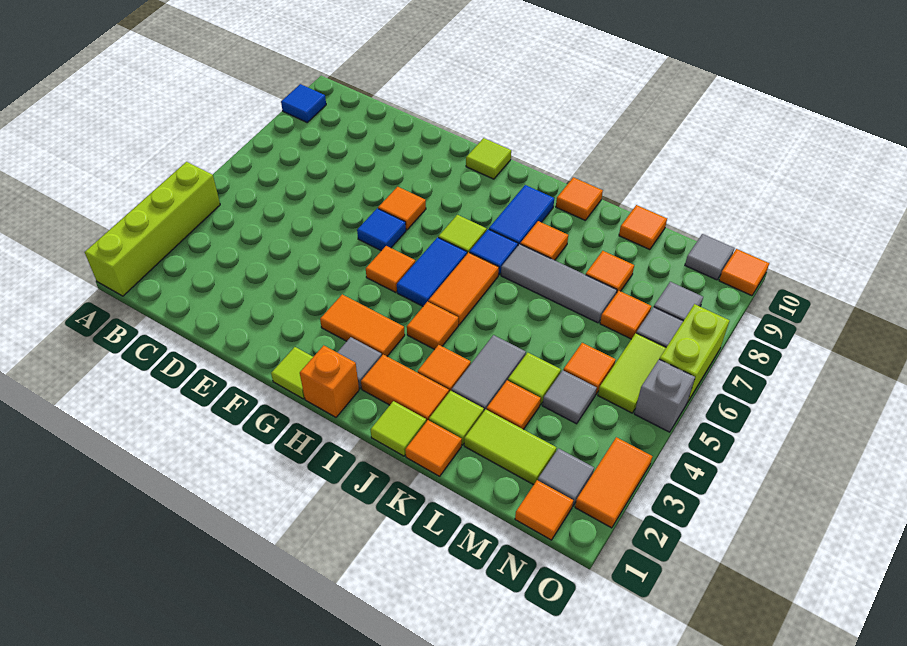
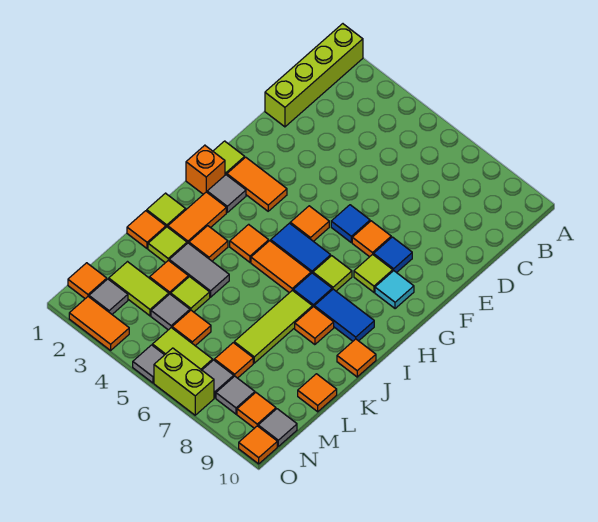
lime 1x4 brick [85,162,220,296] -> lime 1x4 brick turned to [265,24,363,127]
blue 1x1 tile [281,84,326,122] -> blue 1x1 tile moved to [374,237,412,273]
orange 1x2 tile [320,294,405,356] -> orange 1x2 tile turned to [227,157,287,211]
none -> cyan 1x1 tile [375,271,414,309]
lime 1x1 tile [466,138,511,179] -> lime 1x1 tile moved to [354,254,393,292]
grey 1x3 tile [501,244,617,323] -> lime 1x3 tile [234,290,312,363]
lime 1x2 tile [464,409,556,485] -> lime 1x2 tile turned to [109,262,169,316]
orange 1x1 tile [586,251,634,292] -> orange 1x1 tile moved to [237,393,276,428]
grey 1x1 brick [634,359,695,432] -> grey 1x1 tile [133,345,164,383]

